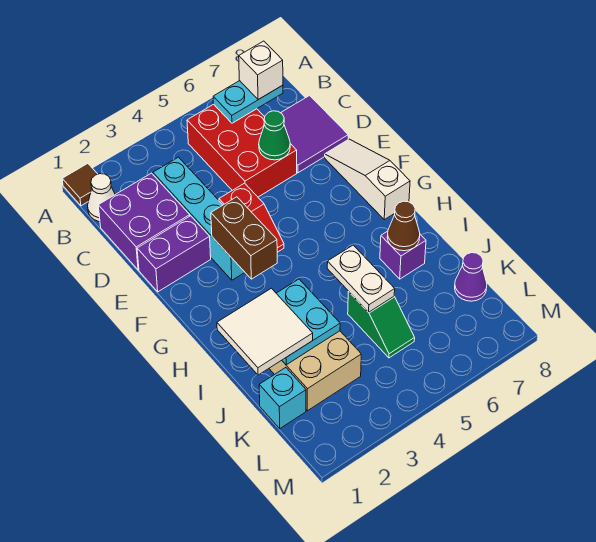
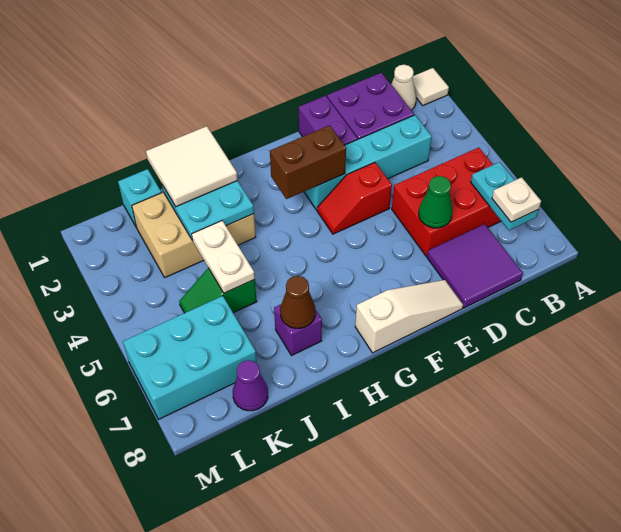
brown 1x1 tile [62,164,97,206] -> white 1x1 tile [413,68,449,105]
white 1x1 brick [239,41,283,100] -> white 1x1 plate [492,177,541,222]
white 1x2 plate [327,245,395,312] -> white 1x2 plate turned to [192,221,255,293]
none -> cyan 2x3 brick [123,296,257,419]

